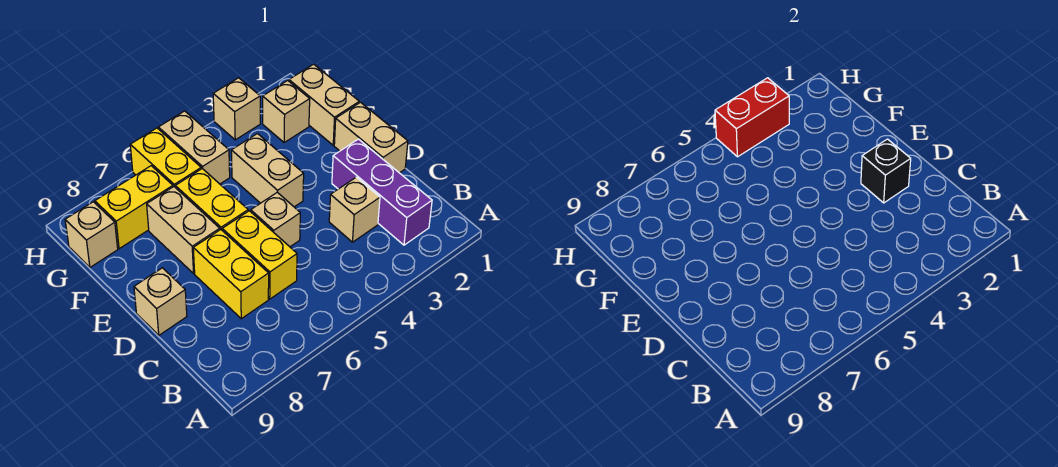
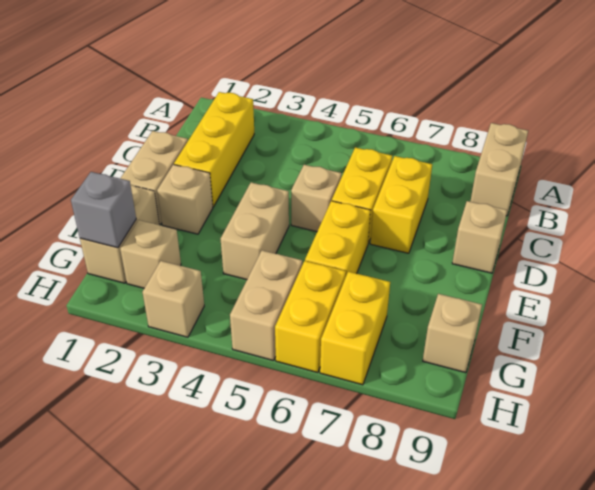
purple 1x3 brick [332,139,432,245] -> yellow 1x3 brick [174,92,254,207]
tan 1x1 brick [329,177,380,242] -> tan 1x1 brick moved to [157,165,213,234]
black 1x1 brick [861,139,911,203] -> none
tan 1x2 brick [147,187,220,273] -> tan 1x2 brick moved to [470,123,528,216]
none -> grey 1x1 brick [71,172,136,248]
yellow 1x2 brick [95,166,173,249] -> yellow 1x2 brick turned to [320,272,390,385]
red 1x2 brick [715,78,789,157] -> none

